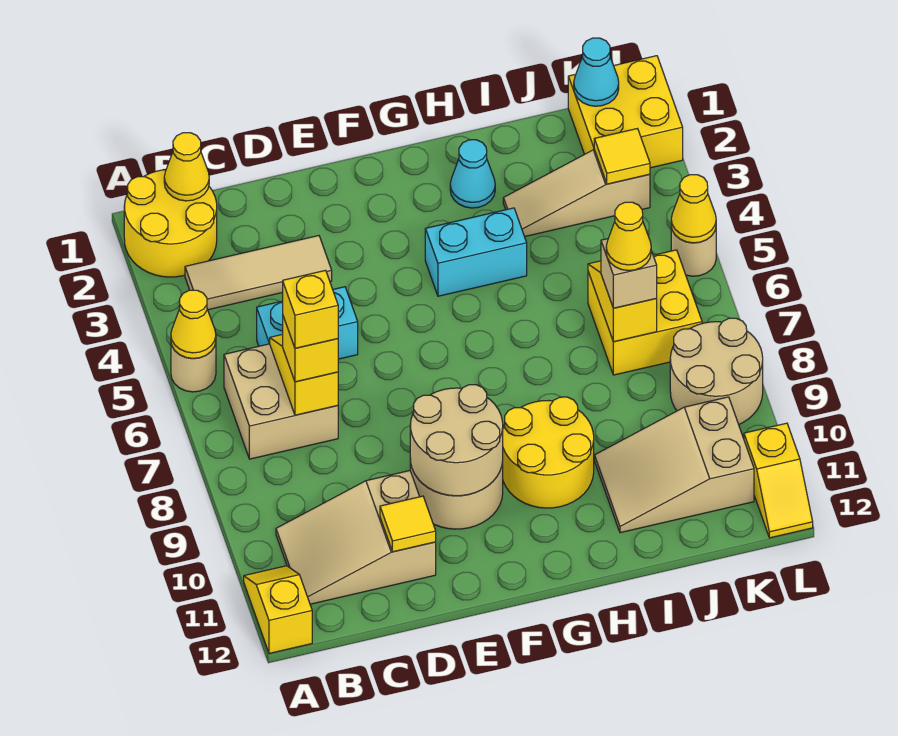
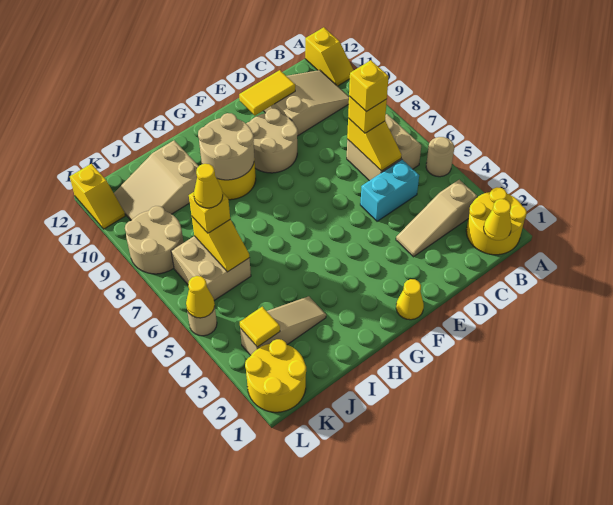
yellow 1x1 cone [171,290,216,358] -> yellow 1x1 cone moved to [396,279,424,320]
tan 1x3 tile [185,236,332,310] -> tan 1x3 slope [396,180,477,257]
yellow 1x1 tile [380,496,436,552] -> yellow 1x2 tile [239,70,295,115]
tan 2x2 round brick [410,385,503,496] -> tan 2x2 round brick moved to [198,113,254,180]
cyan 1x2 brick [425,208,527,296] -> none
cyan 1x1 cone [450,140,495,208] -> none
tan 2x3 slope [594,397,754,533] -> tan 2x3 slope turned to [114,141,199,221]
yellow 2x2 brick [588,250,702,375] -> tan 2x2 brick [171,236,251,300]
tan 1x1 brick [601,239,657,308] -> yellow 1x1 brick [189,192,230,233]
yellow 2x2 brick [568,56,683,168] -> yellow 2x2 round brick [245,339,306,412]
cyan 1x1 cone [574,38,619,106] -> none
yellow 1x2 slope [744,423,813,538] -> yellow 1x2 slope turned to [70,164,125,229]

